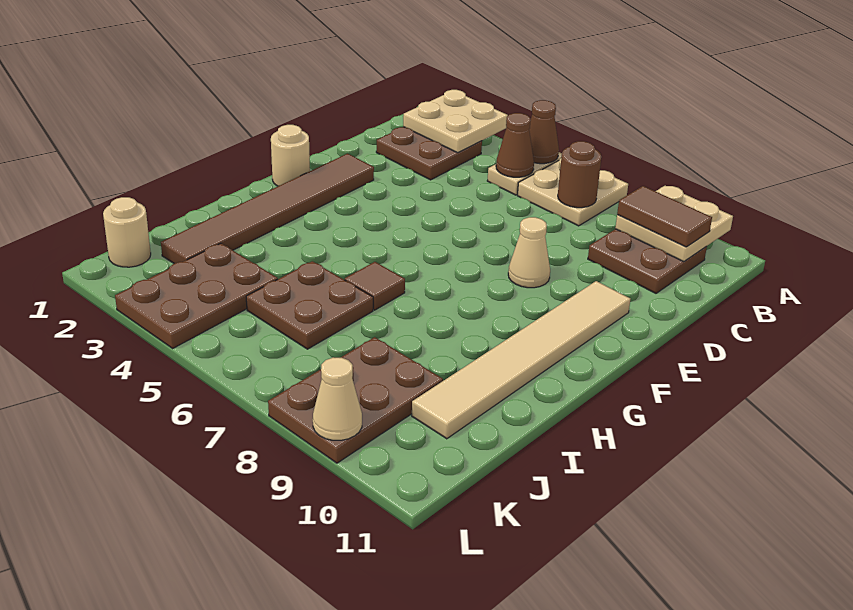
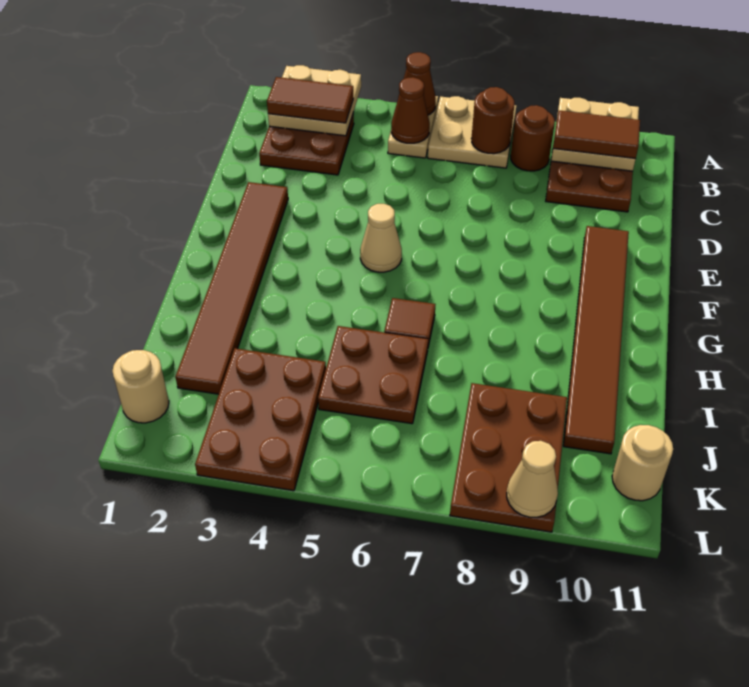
none -> brown 1x2 tile [267,77,353,123]
none -> brown 1x1 round brick [511,105,555,171]
tan 1x1 cone [508,217,550,288] -> tan 1x1 cone moved to [360,204,402,272]
tan 1x6 tile [412,281,630,439] -> brown 1x6 tile [563,226,629,454]
tan 1x1 round brick [271,125,310,186] -> tan 1x1 round brick moved to [612,425,673,501]

